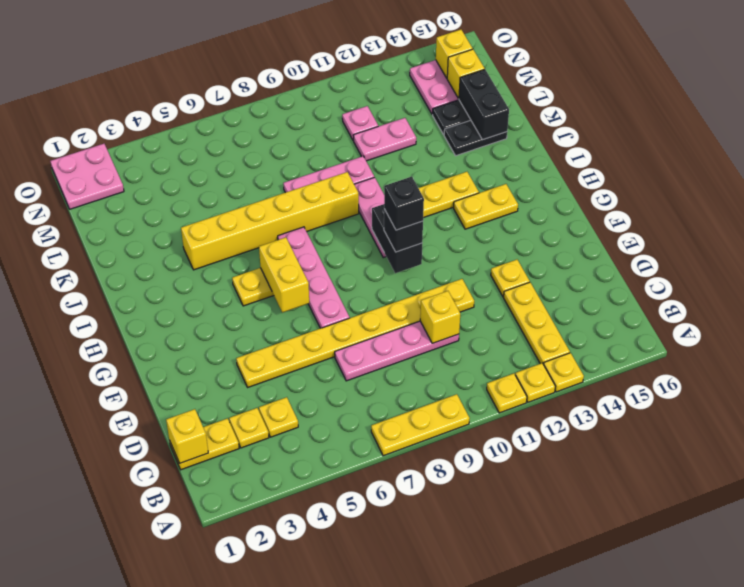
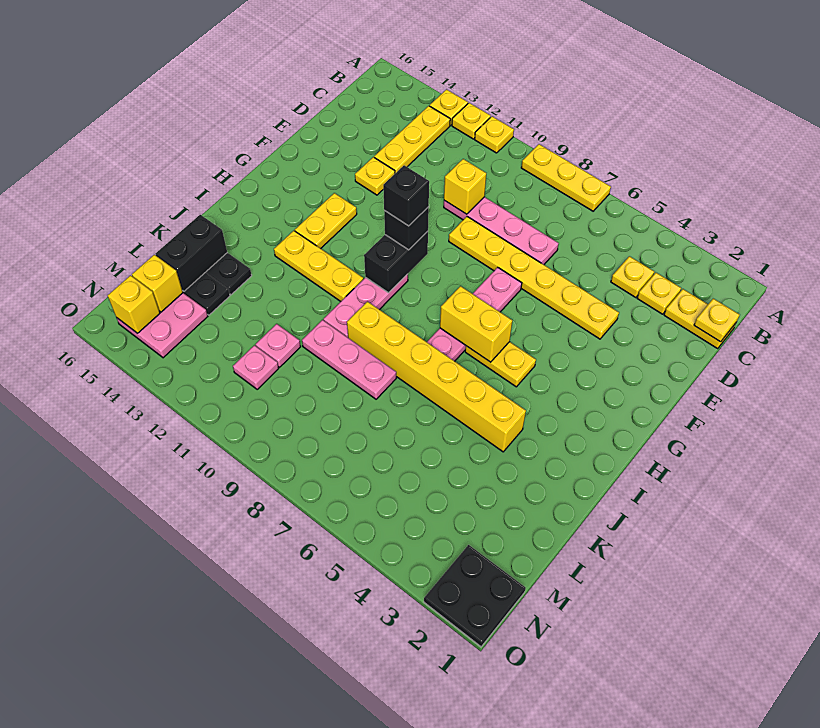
yellow 1x1 brick [166,409,208,463] -> yellow 1x1 plate [694,299,740,342]
yellow 1x8 plate [236,279,474,387] -> yellow 1x6 plate [449,217,619,339]
yellow 1x2 brick [259,237,309,312] -> yellow 1x2 brick turned to [440,286,512,362]
yellow 1x2 plate [454,184,518,229] -> yellow 1x2 plate turned to [295,193,357,249]
pink 1x2 plate [353,118,416,161] -> pink 1x1 plate [256,324,301,367]
pink 2x2 plate [50,144,124,209] -> black 2x2 plate [424,545,526,647]

